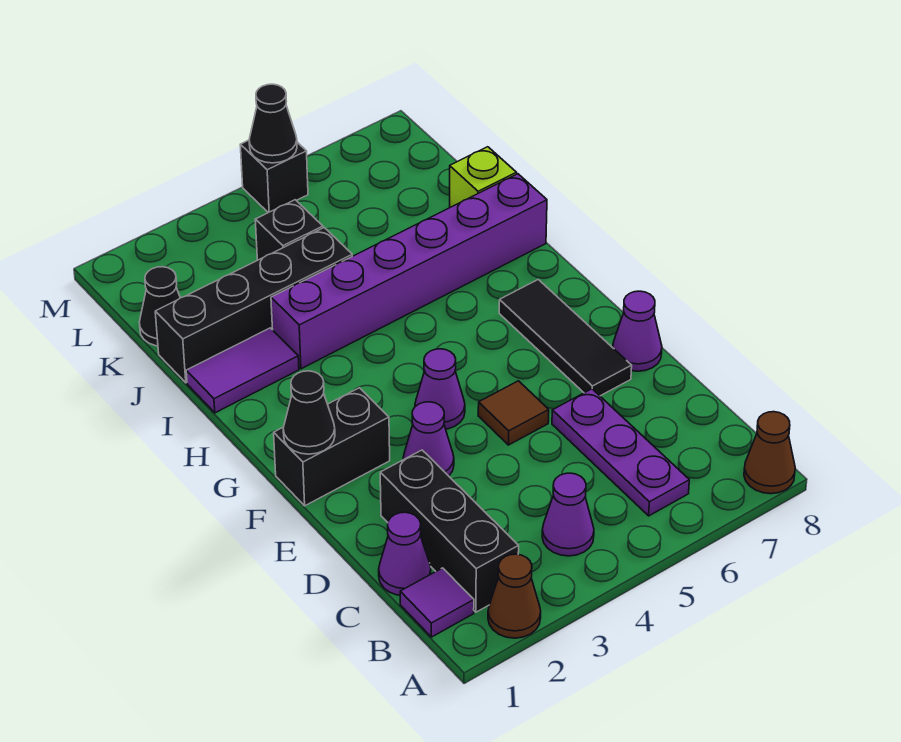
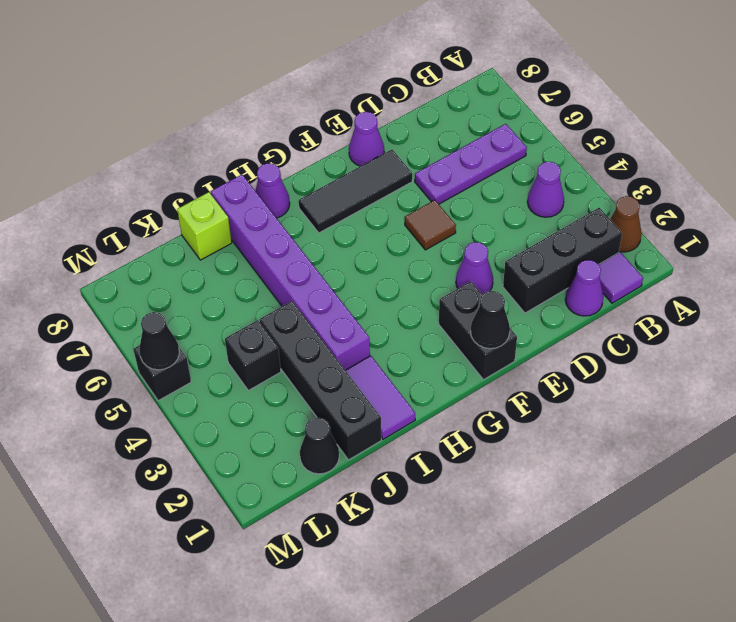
brown 1x1 cone [744,412,795,494] -> none
purple 1x1 cone [415,349,465,429] -> purple 1x1 cone moved to [255,163,290,218]

